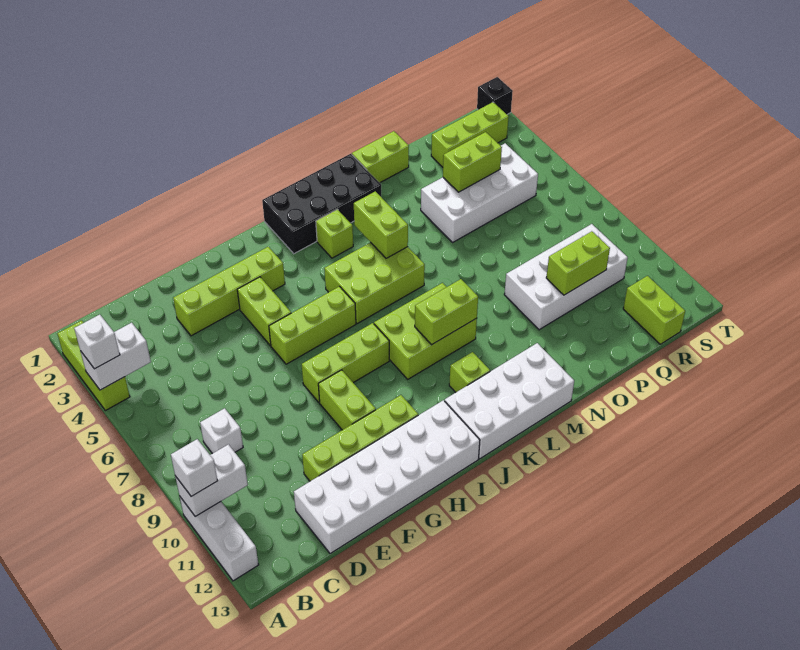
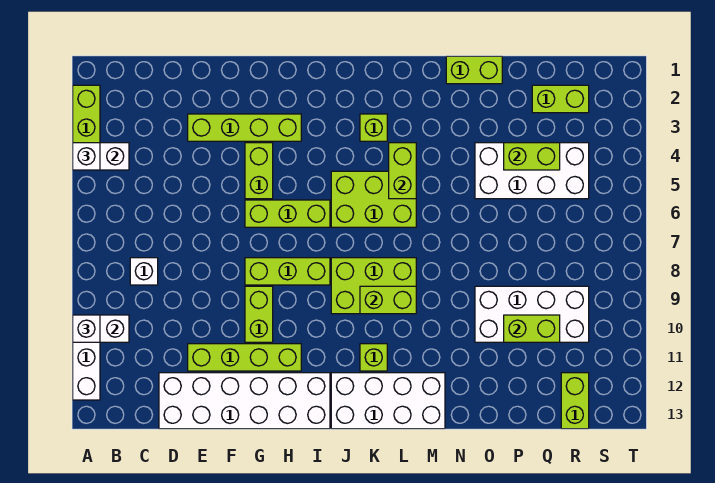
black 2x4 brick [262,154,381,254] -> none
lime 1x3 brick [431,102,509,167] -> lime 1x2 brick [532,85,589,113]
black 1x1 brick [477,77,513,114] -> none

